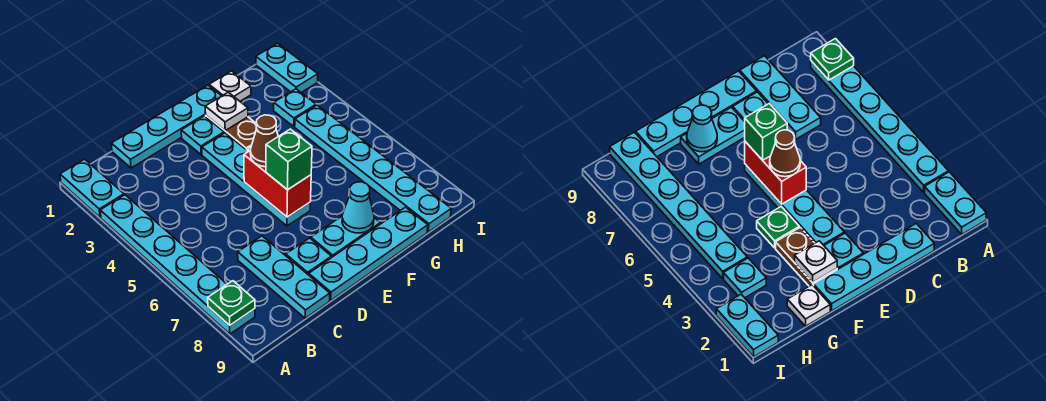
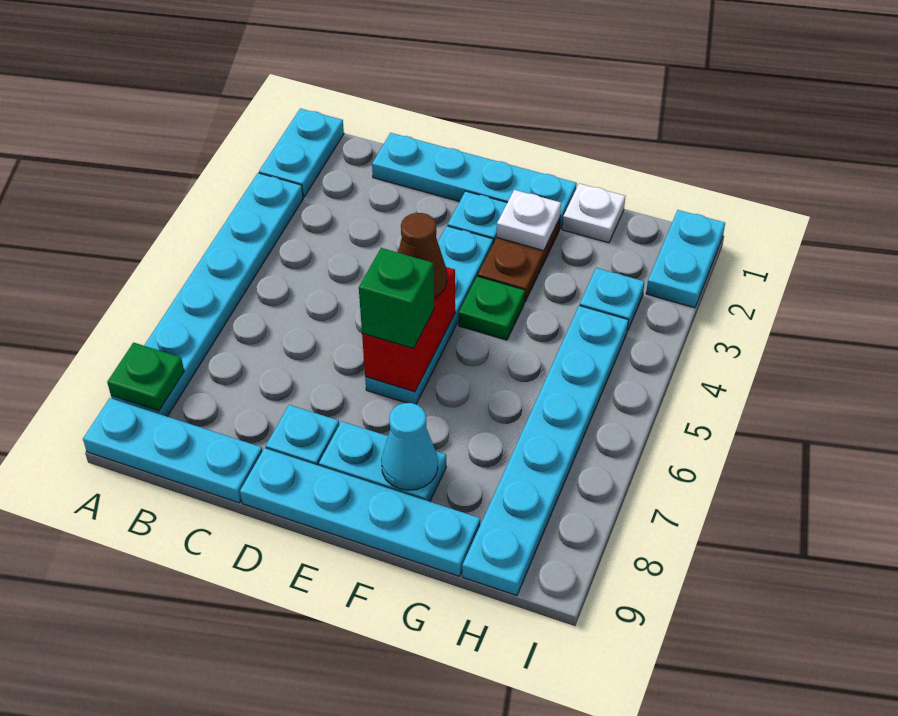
cyan 1x3 plate [238,236,330,318] -> cyan 1x3 plate turned to [83,398,262,503]

